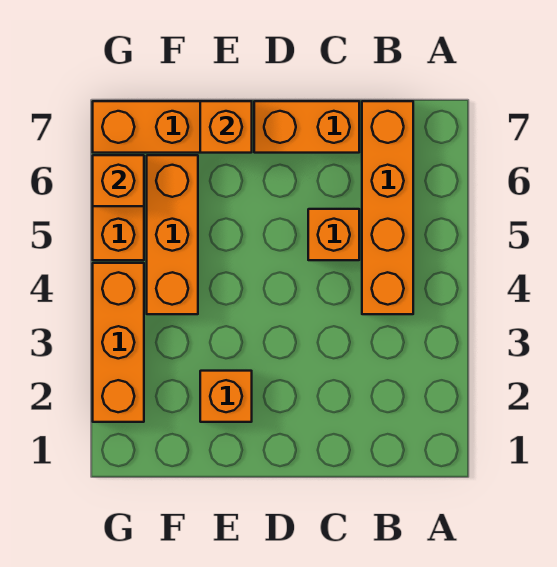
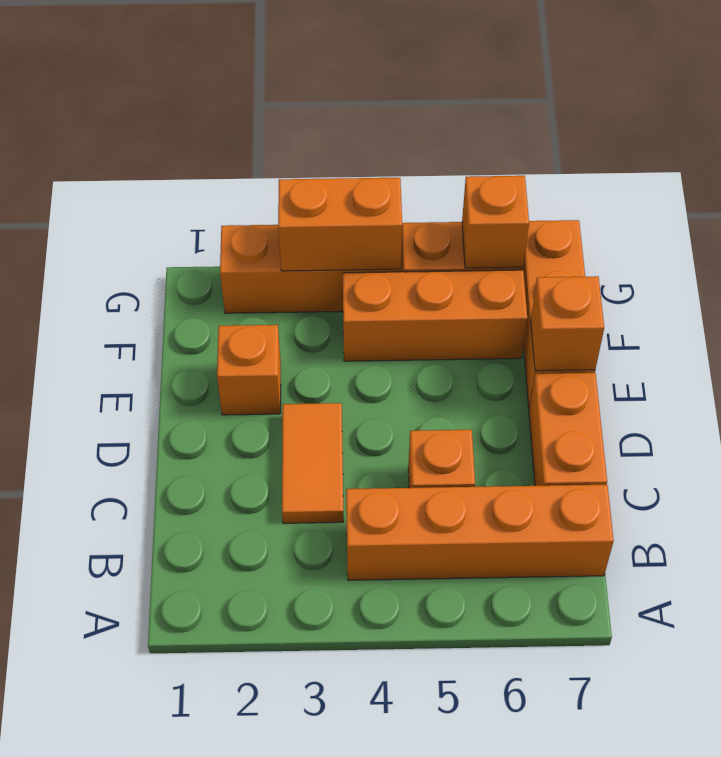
none -> orange 1x2 tile [282,403,344,523]
none -> orange 1x2 brick [278,178,402,271]

